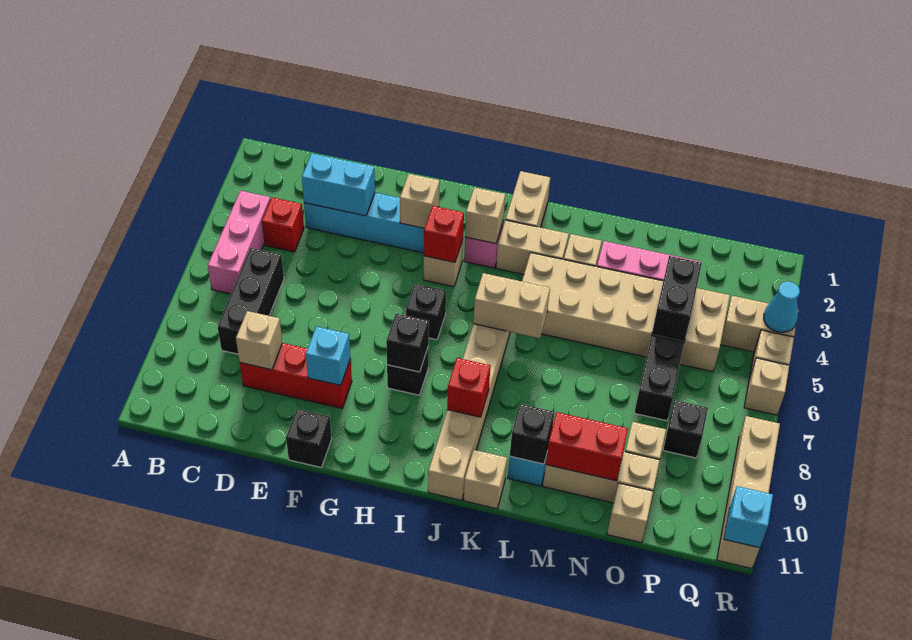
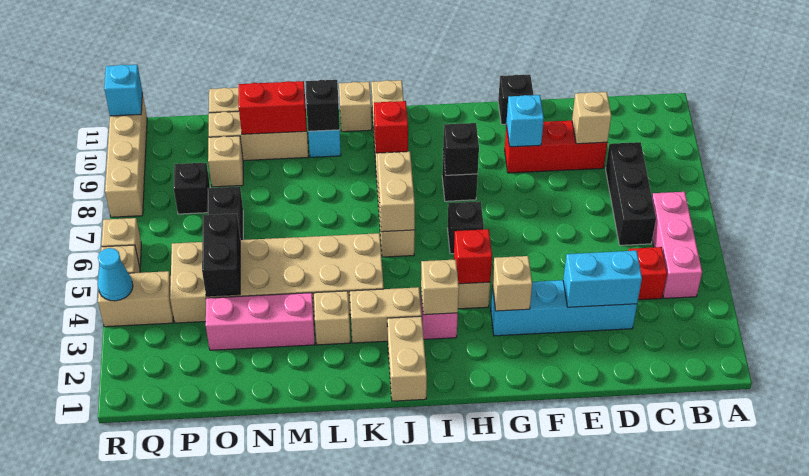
tan 1x2 brick [473,273,550,338] -> tan 1x2 brick turned to [377,152,415,232]

